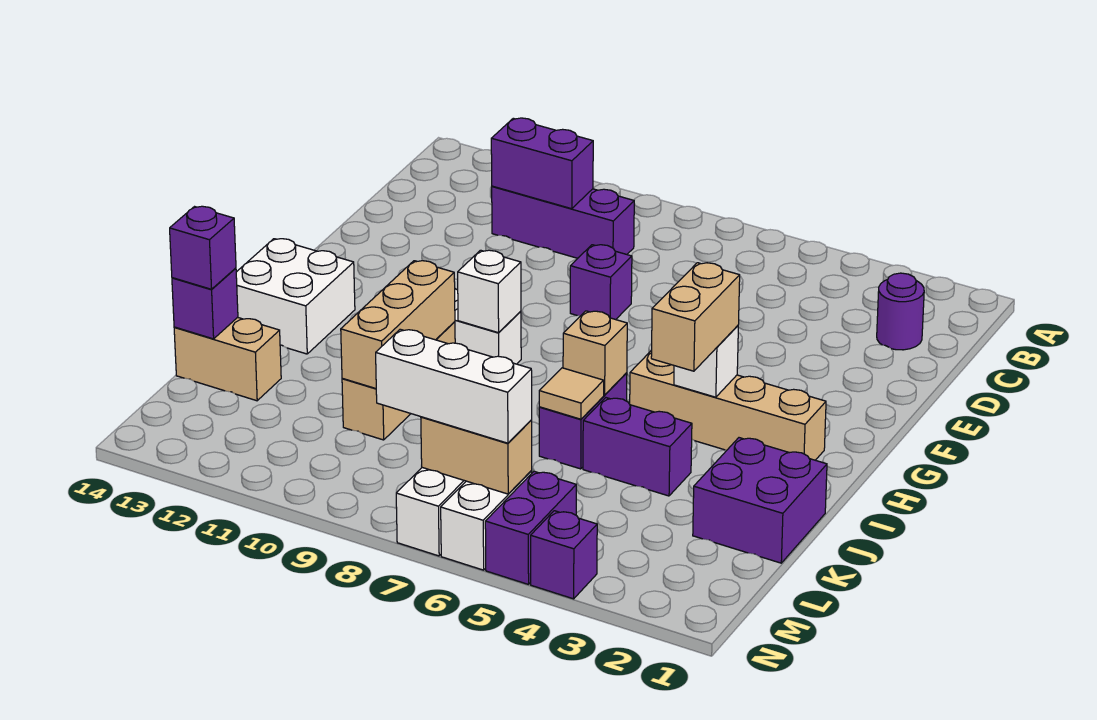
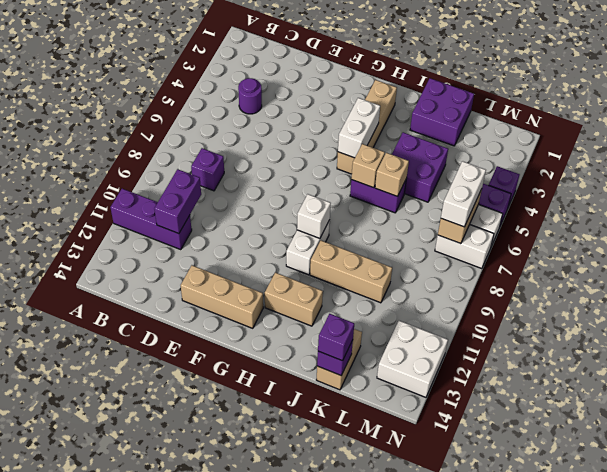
purple 1x1 round brick [877,273,924,350] -> purple 1x1 round brick moved to [238,78,262,114]
purple 1x3 brick [492,186,634,258] -> purple 1x3 brick turned to [111,189,192,250]
purple 1x1 brick [570,245,632,320] -> purple 1x1 brick moved to [191,148,224,191]
white 1x1 brick [674,326,738,397] -> white 1x2 brick [338,98,380,158]
tan 1x2 brick [651,263,740,371] -> tan 1x2 brick moved to [265,272,323,326]
white 2x2 brick [236,239,355,354] -> white 2x2 brick moved to [377,321,448,397]
tan 1x3 brick [341,261,455,388] -> tan 1x3 brick moved to [181,265,263,328]
purple 1x2 brick [583,398,692,496] -> purple 2x2 brick [392,132,448,202]
tan 1x1 tile [539,368,604,419] -> tan 1x1 brick [375,153,409,196]
white 1x3 brick [376,329,532,443] -> white 1x2 brick [441,161,486,227]

